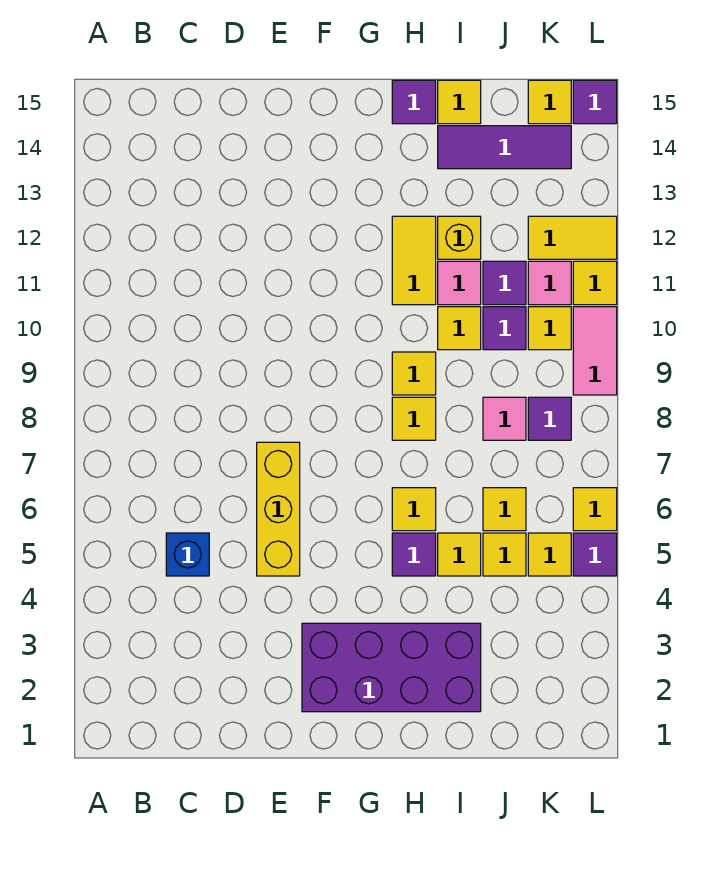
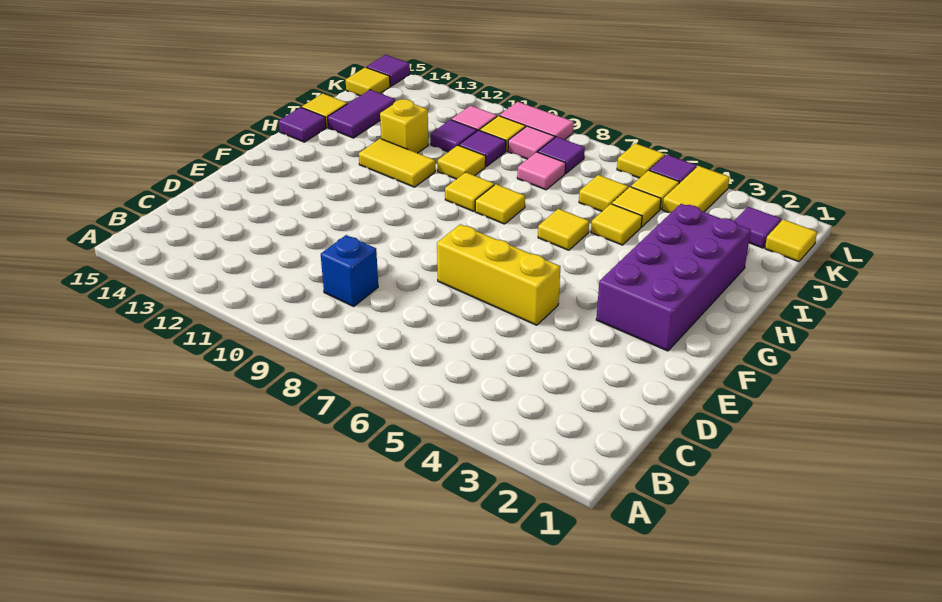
blue 1x1 brick [166,533,209,576] -> blue 1x1 brick moved to [321,235,378,306]
purple 1x1 tile [392,533,436,576] -> purple 1x1 tile moved to [734,207,781,248]
pink 1x1 tile [438,261,481,305] -> pink 1x1 tile moved to [508,126,555,159]
purple 1x3 tile [438,126,571,169] -> purple 1x2 tile [328,90,395,138]
yellow 1x2 tile [528,216,617,259] -> yellow 1x2 tile moved to [662,166,730,213]
yellow 1x1 tile [573,261,617,305] -> yellow 1x1 tile moved to [765,219,817,262]

